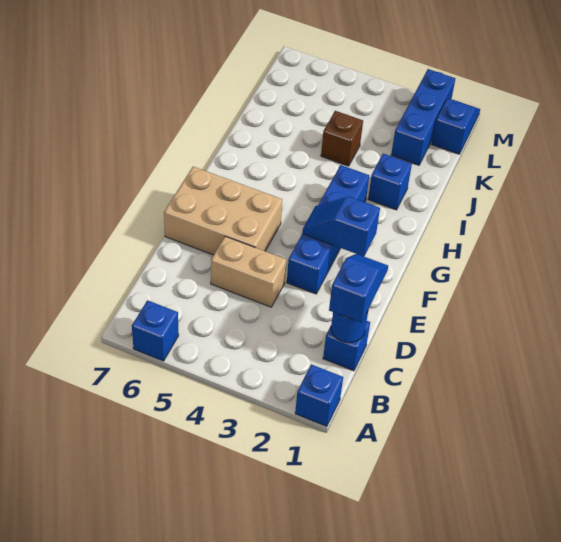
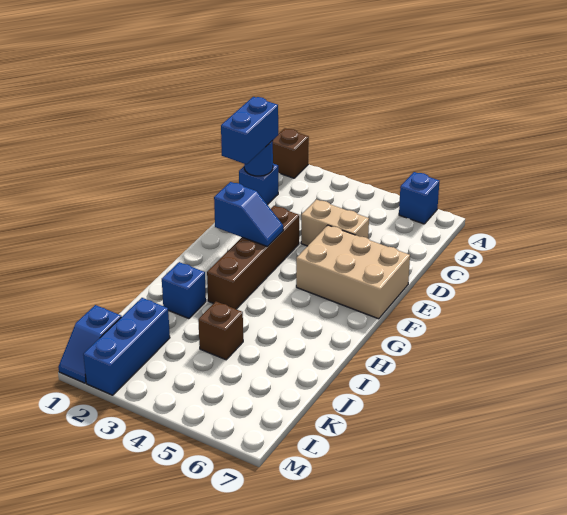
blue 1x1 brick [295,364,343,426] -> brown 1x1 brick [273,128,309,178]
blue 1x2 slope [329,254,388,323] -> blue 1x2 brick [221,97,278,164]
blue 1x4 brick [287,165,369,294] -> brown 1x4 brick [207,206,299,309]

